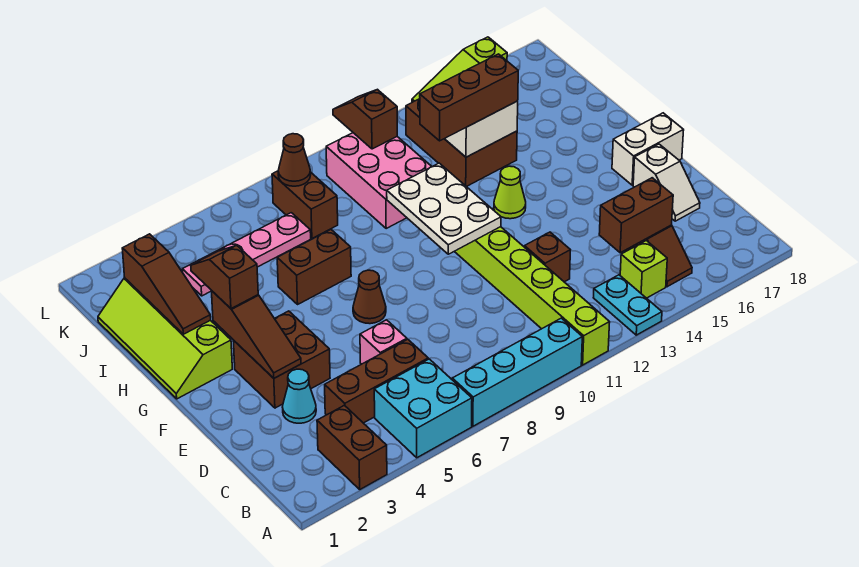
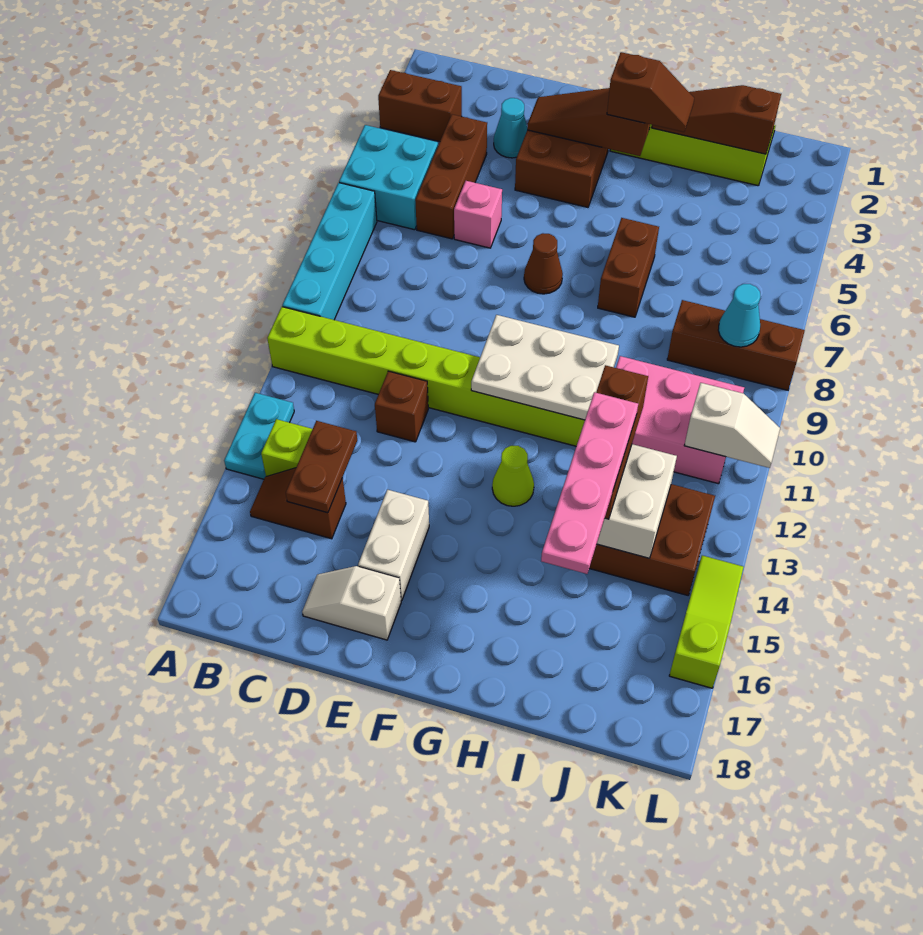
cyan 1x2 plate [593,275,662,335] -> cyan 1x2 plate turned to [224,393,294,479]
brown 1x2 brick [599,178,673,253] -> brown 1x2 plate [286,421,357,513]
white 1x2 brick [612,113,684,185] -> white 1x2 brick moved to [358,490,429,601]
pink 1x4 plate [182,213,311,296] -> pink 1x4 plate moved to [541,392,638,574]
brown 1x2 brick [272,171,338,238] -> brown 1x3 brick [667,300,805,390]
brown 1x1 cone [278,134,311,186] -> cyan 1x1 cone [718,284,760,347]
brown 1x2 slope [333,89,397,149] -> white 1x2 slope [684,383,780,468]

